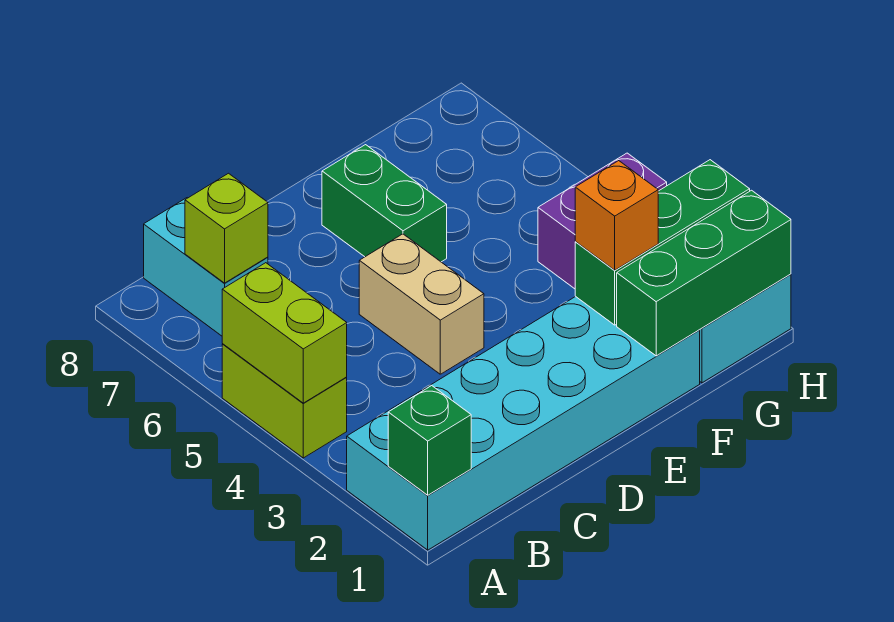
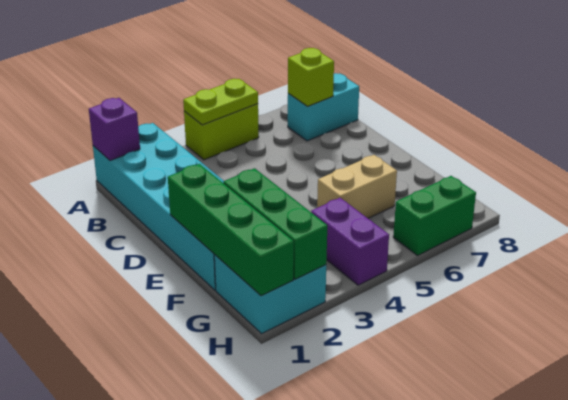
green 1x1 brick [388,386,471,495] -> purple 1x1 brick [89,98,140,161]
lime 1x2 brick [222,263,347,403] -> lime 1x2 plate [183,79,258,125]
tan 1x2 brick [359,234,484,374] -> tan 1x2 brick moved to [317,155,397,218]
green 1x2 brick [322,145,447,262] -> green 1x2 brick moved to [393,176,476,256]
green 1x3 brick [617,190,791,356] -> green 1x4 brick [168,164,294,296]
orange 1x1 brick [575,161,658,270] -> none

